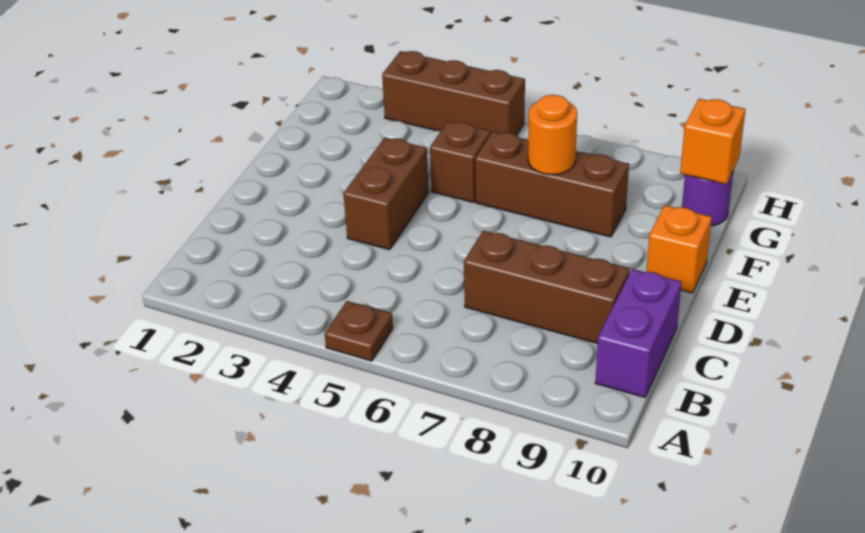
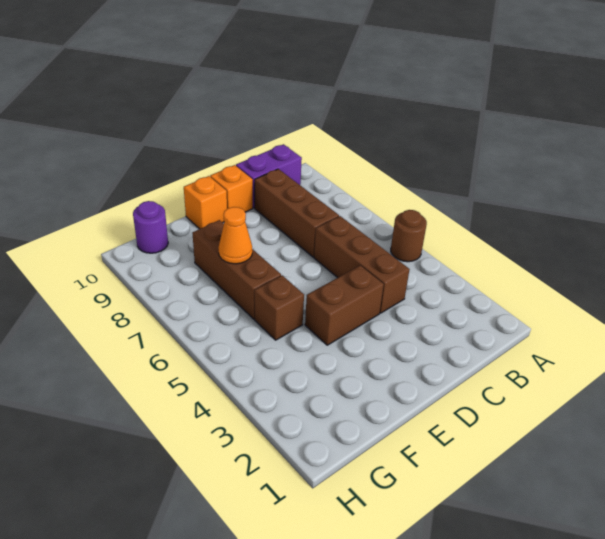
brown 1x1 plate [325,301,393,361] -> brown 1x1 round brick [391,210,427,262]
orange 1x1 round brick [528,95,577,175] -> orange 1x1 cone [218,207,252,264]
orange 1x1 brick [680,99,746,184] -> orange 1x1 brick moved to [210,165,253,212]
brown 1x3 brick [382,51,525,135] -> brown 1x3 brick moved to [314,216,410,313]

